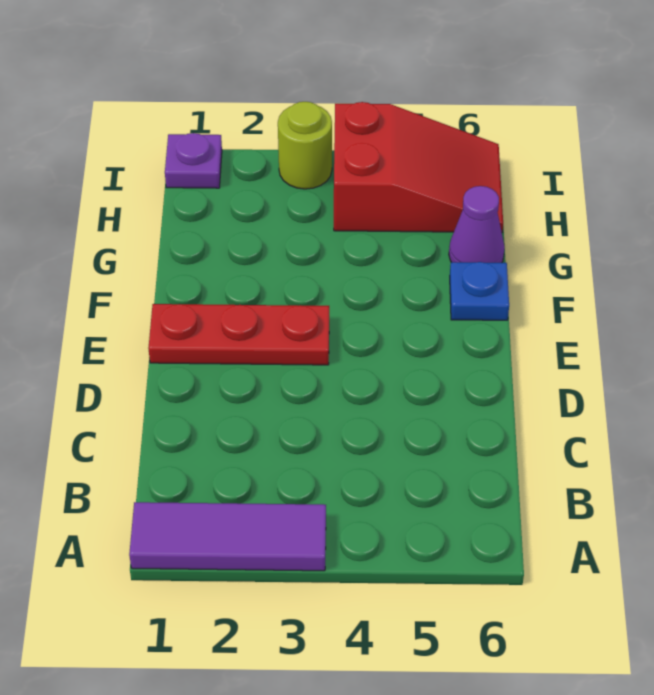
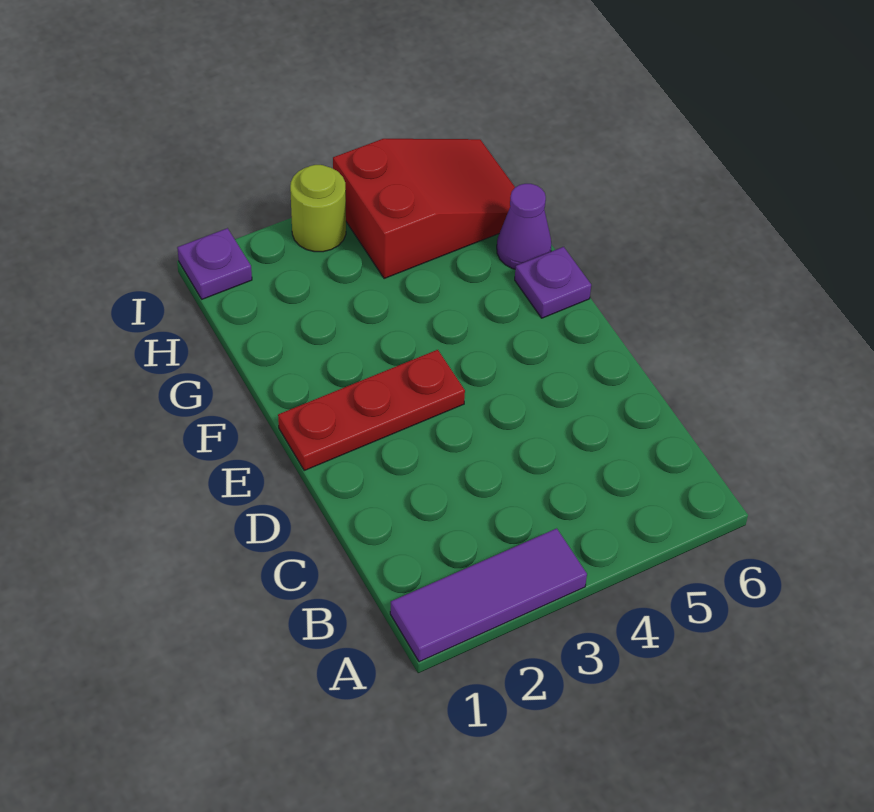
blue 1x1 plate [450,262,509,320] -> purple 1x1 plate [515,247,591,318]

